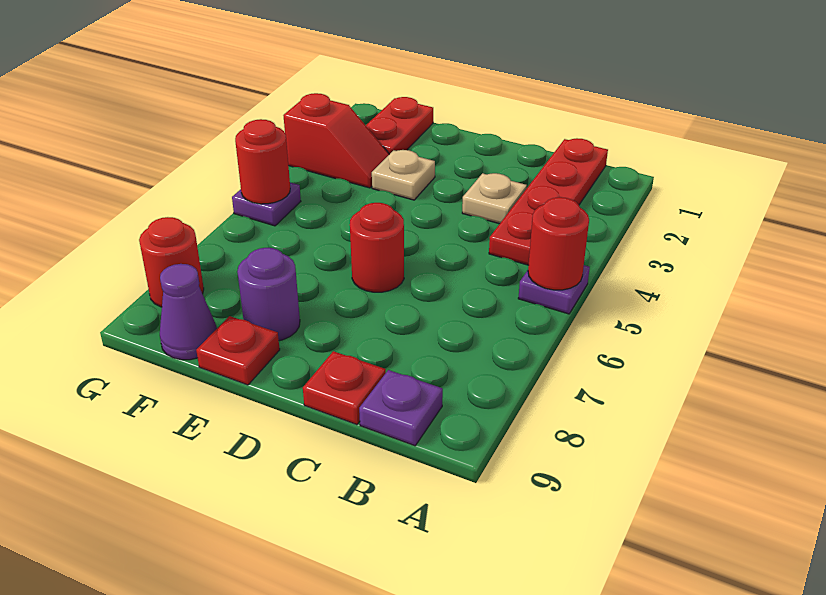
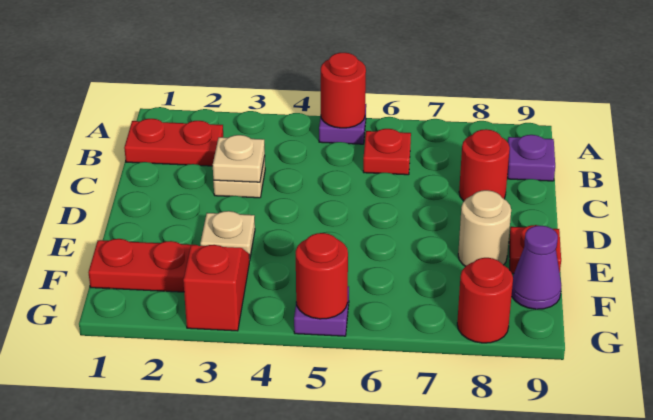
red 1x4 plate [489,138,608,265] -> red 1x2 plate [124,119,223,166]
none -> tan 1x1 plate [213,135,265,182]
red 1x1 plate [303,351,386,425] -> red 1x1 plate moved to [363,129,411,175]
red 1x1 round brick [350,203,404,292] -> red 1x1 round brick moved to [459,129,510,201]
purple 1x1 round brick [237,248,300,341] -> tan 1x1 round brick [458,190,511,266]

